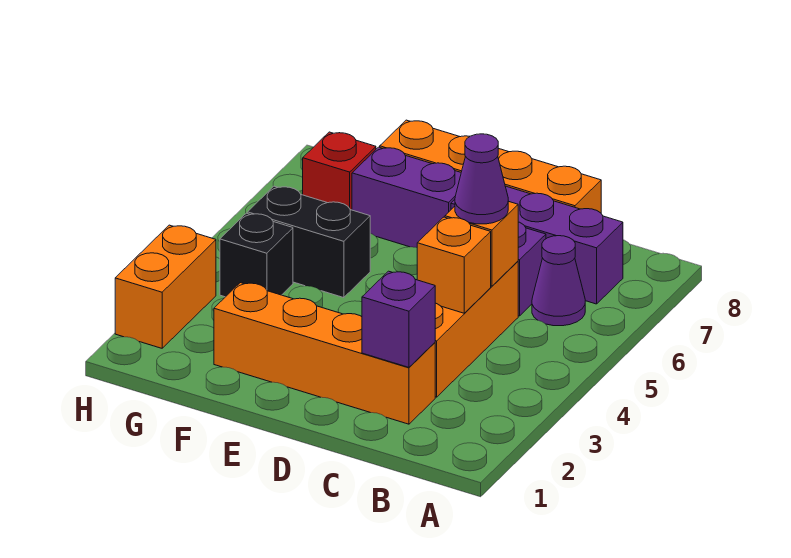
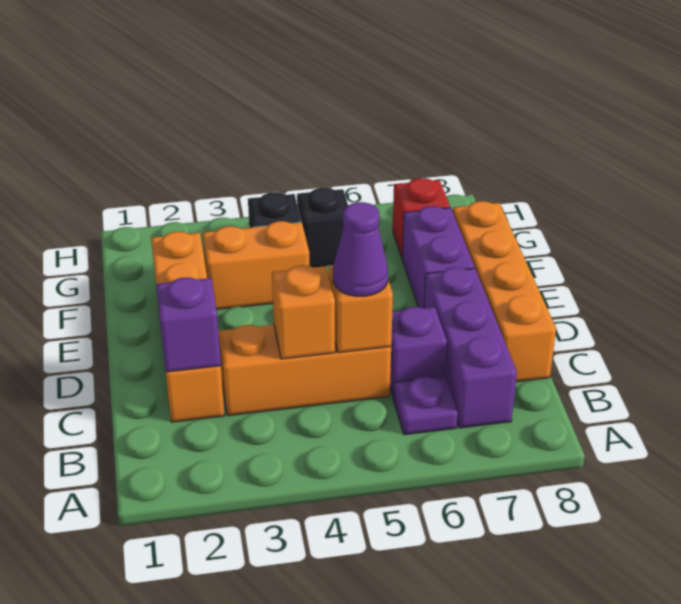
purple 1x1 cone [532,236,585,326] -> purple 1x1 plate [393,376,458,435]
black 1x2 brick [247,186,370,298] -> black 1x1 brick [297,188,348,267]
orange 1x2 brick [115,225,216,348] -> orange 1x2 brick moved to [203,221,309,310]

